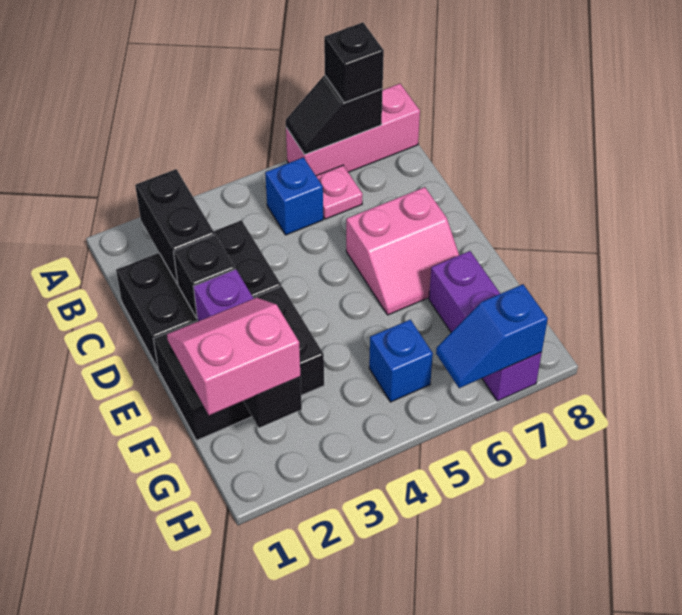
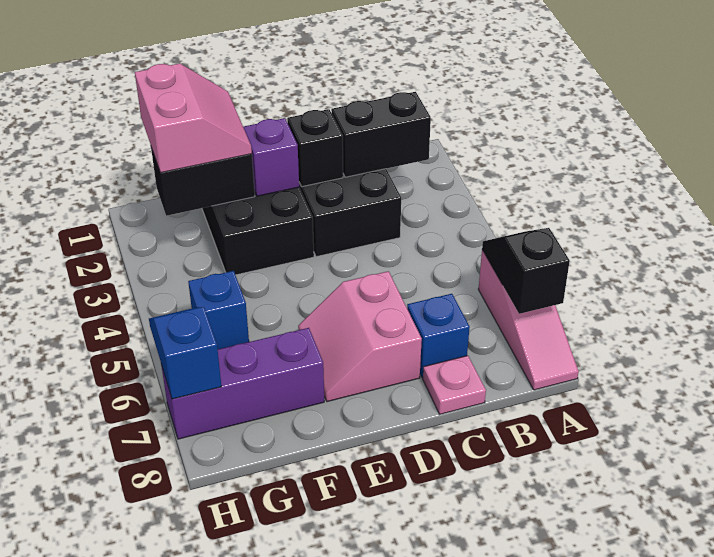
pink 1x3 brick [286,84,420,176] -> pink 1x3 slope [478,250,579,390]
black 1x1 brick [324,23,384,103] -> none
blue 1x1 brick [265,157,323,235] -> blue 1x1 brick moved to [407,294,470,378]
pink 1x1 plate [316,165,363,219] -> pink 1x1 plate moved to [423,356,486,414]

